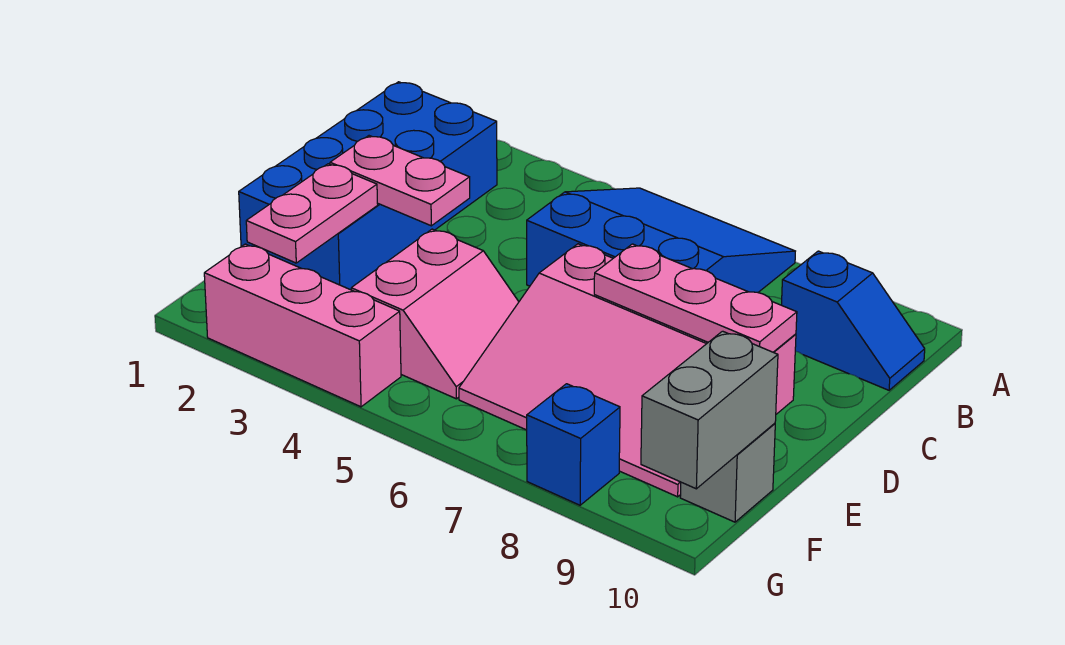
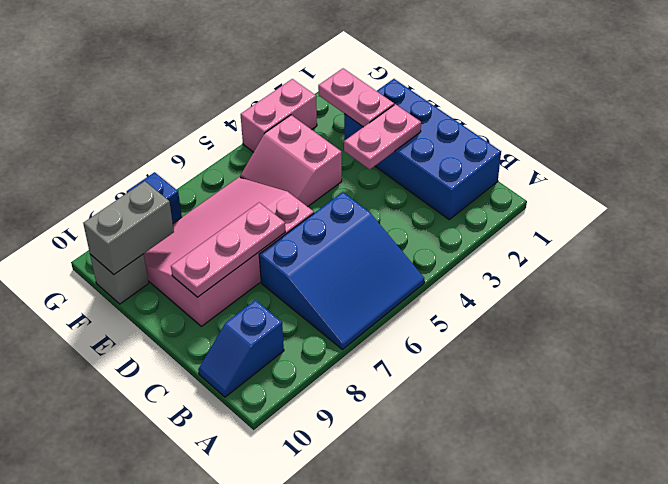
grey 1x2 brick [641,331,778,489] -> grey 1x2 brick turned to [83,181,174,274]
pink 1x3 brick [204,244,401,407] -> pink 1x2 brick [240,79,317,152]

